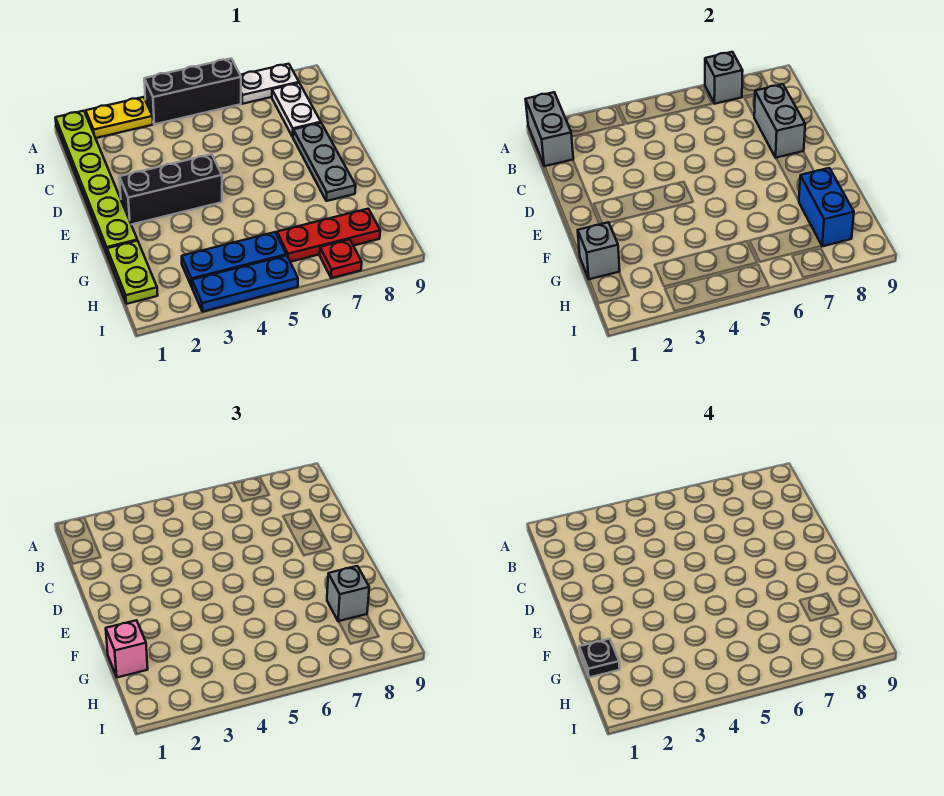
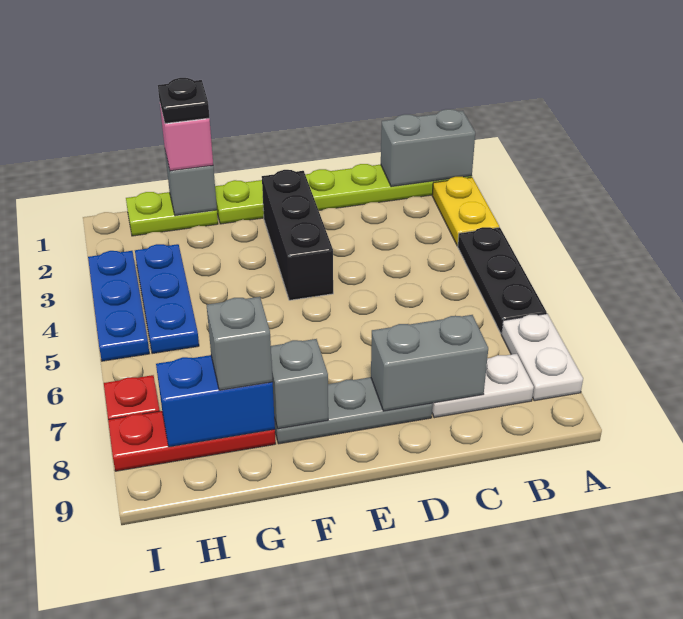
black 1x3 brick [144,59,241,124] -> black 1x3 plate [458,227,547,333]
grey 1x1 brick [705,52,743,104] -> grey 1x1 brick moved to [271,339,328,429]
red 1x3 plate [277,209,380,262] -> red 1x3 plate turned to [108,411,276,471]

